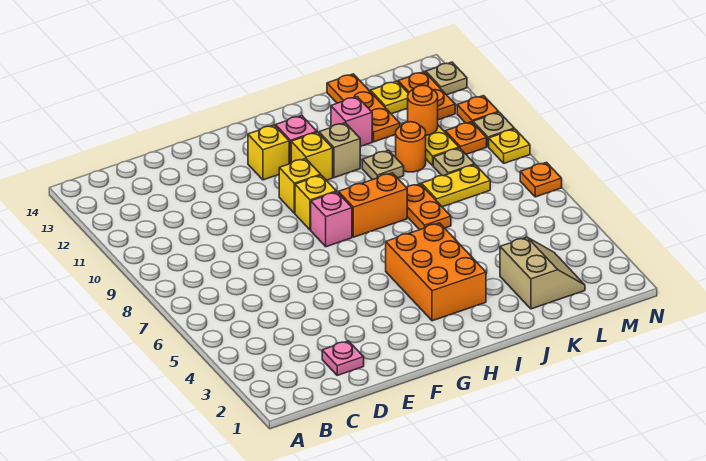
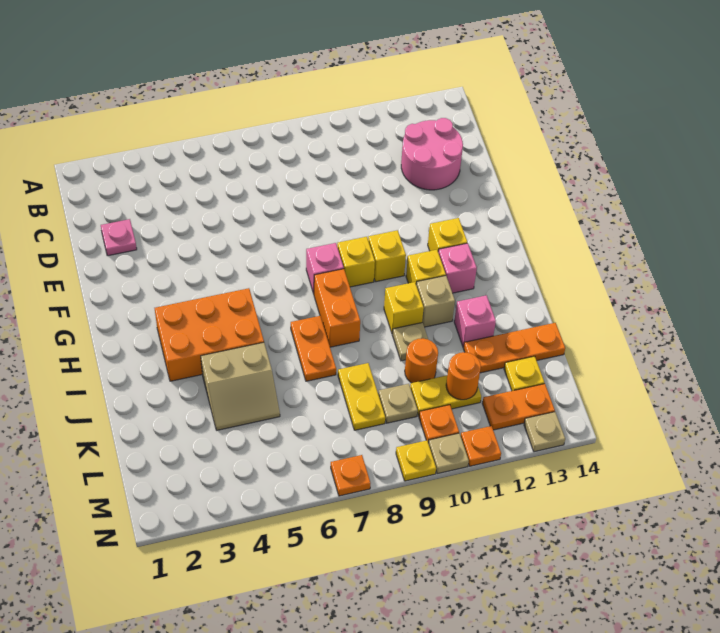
none -> pink 2x2 round brick [401,118,463,190]
none -> yellow 1x1 brick [384,282,424,334]
orange 1x2 plate [407,184,451,230] -> orange 1x2 plate turned to [291,316,336,381]
tan 2x2 slope [500,237,585,309] -> tan 2x2 slope moved to [201,342,280,430]

